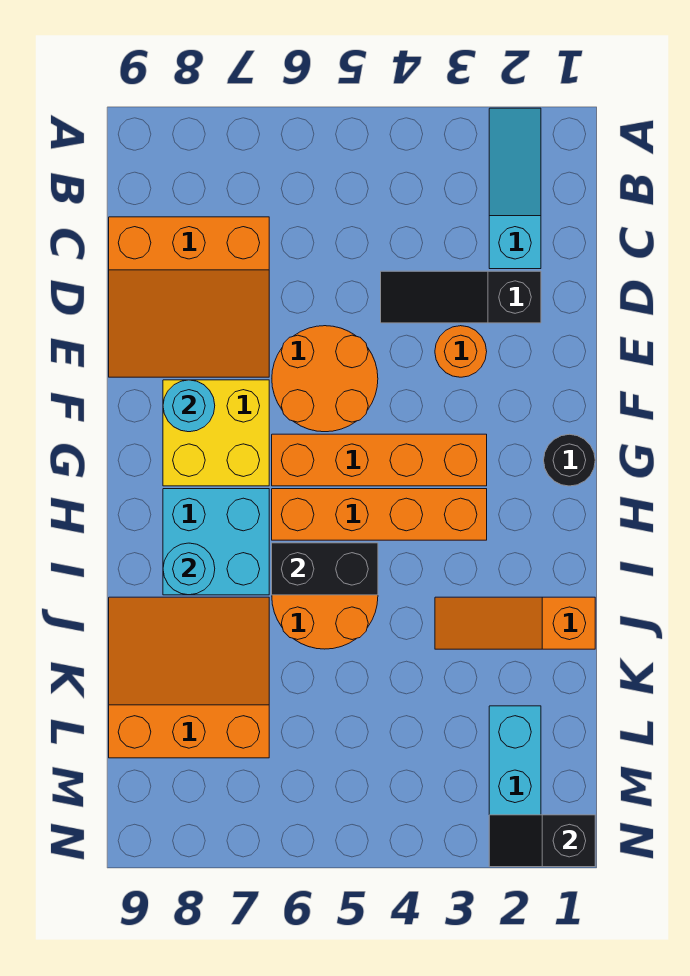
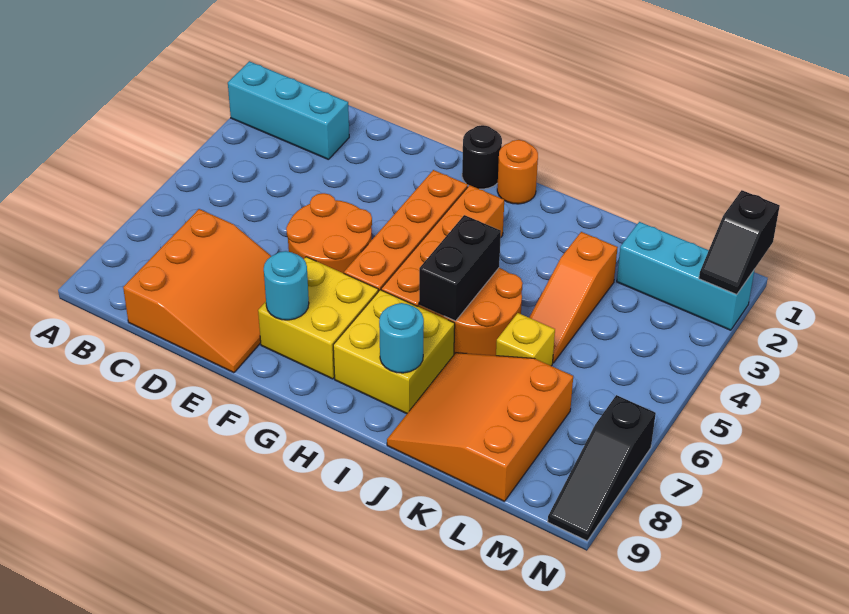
cyan 1x3 slope [489,108,541,269] -> cyan 1x3 brick [228,61,349,160]
black 1x3 slope [381,271,541,323] -> black 1x3 slope moved to [548,395,656,541]
orange 1x1 round brick [435,326,487,377] -> orange 1x1 round brick moved to [497,140,538,204]
cyan 2x2 brick [163,489,269,595] -> yellow 2x2 brick [333,290,455,414]
orange 1x3 slope [435,597,595,649] -> orange 1x3 slope moved to [529,232,618,363]
none -> yellow 1x1 brick [496,313,555,366]

